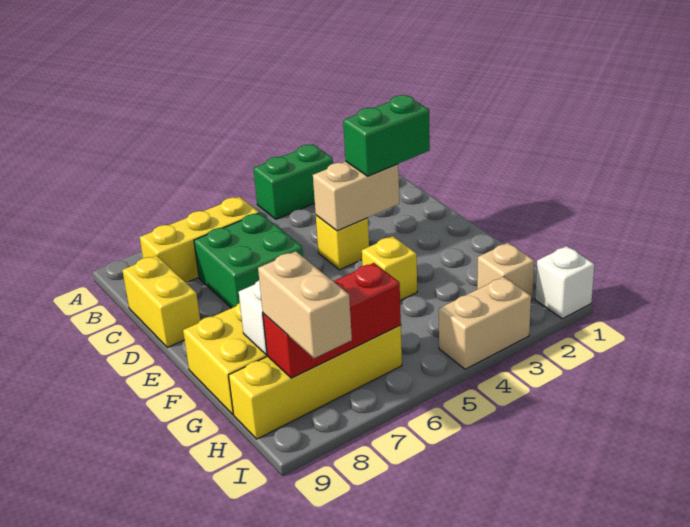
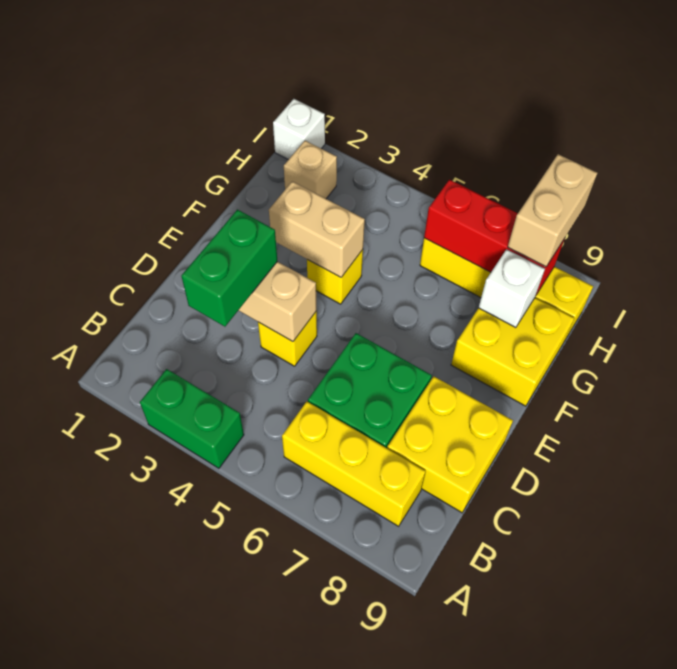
yellow 1x2 brick [122,256,200,347] -> yellow 2x2 brick [387,377,513,513]
green 1x2 brick [343,95,430,176] -> green 1x2 brick turned to [181,210,277,327]
tan 1x2 brick [439,277,531,369] -> tan 1x2 brick moved to [269,181,365,277]

